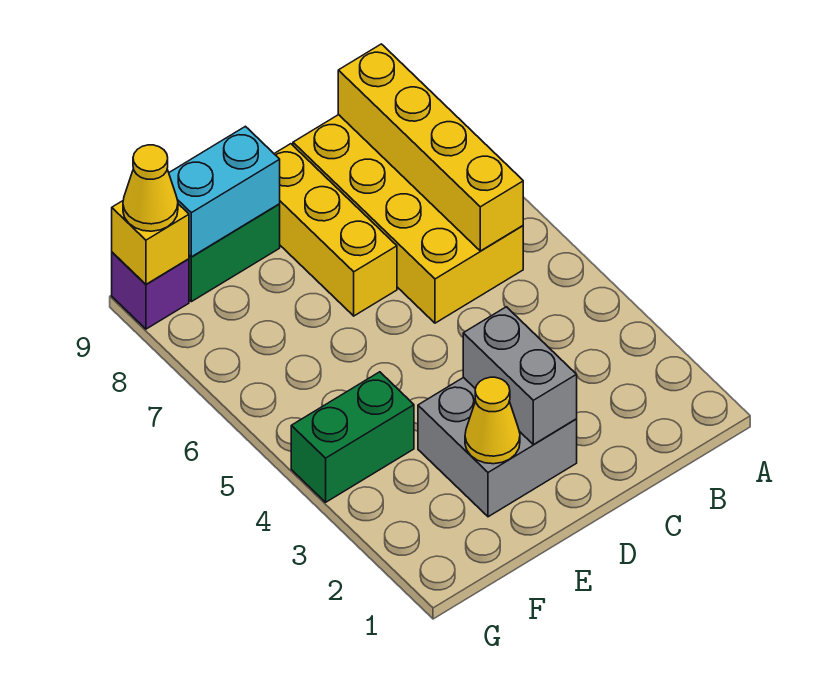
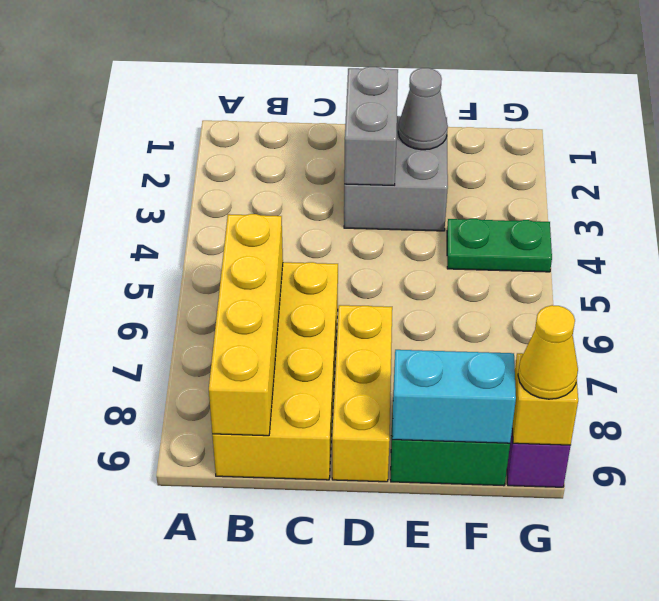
yellow 1x1 cone [465,377,520,464] -> grey 1x1 cone [398,68,448,150]
green 1x2 brick [291,372,414,502] -> green 1x2 plate [447,219,552,272]

